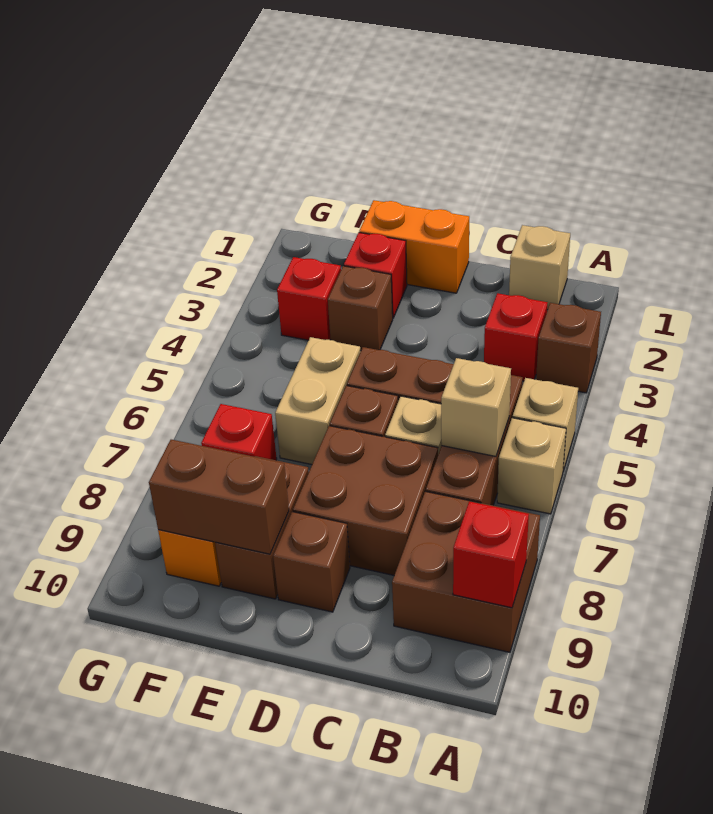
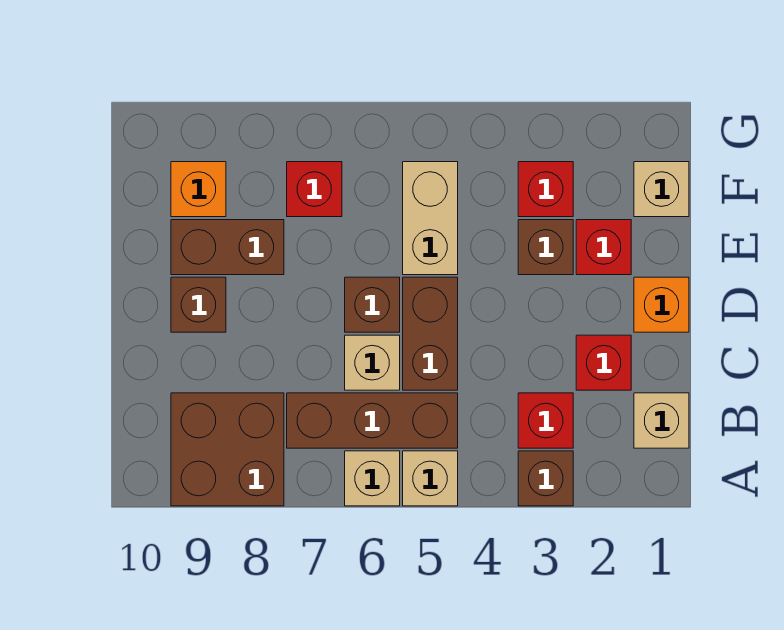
red 1x1 brick [453,501,529,608] -> red 1x1 brick moved to [576,335,631,390]
tan 1x1 brick [441,358,511,456] -> tan 1x1 brick moved to [634,162,689,217]
brown 2x2 brick [293,426,438,575] -> none
orange 1x2 brick [359,200,469,293] -> orange 1x1 brick [634,277,689,332]
tan 1x2 brick [275,337,360,464] -> tan 1x2 brick turned to [403,162,458,275]
brown 1x2 brick [149,440,289,554] -> none

